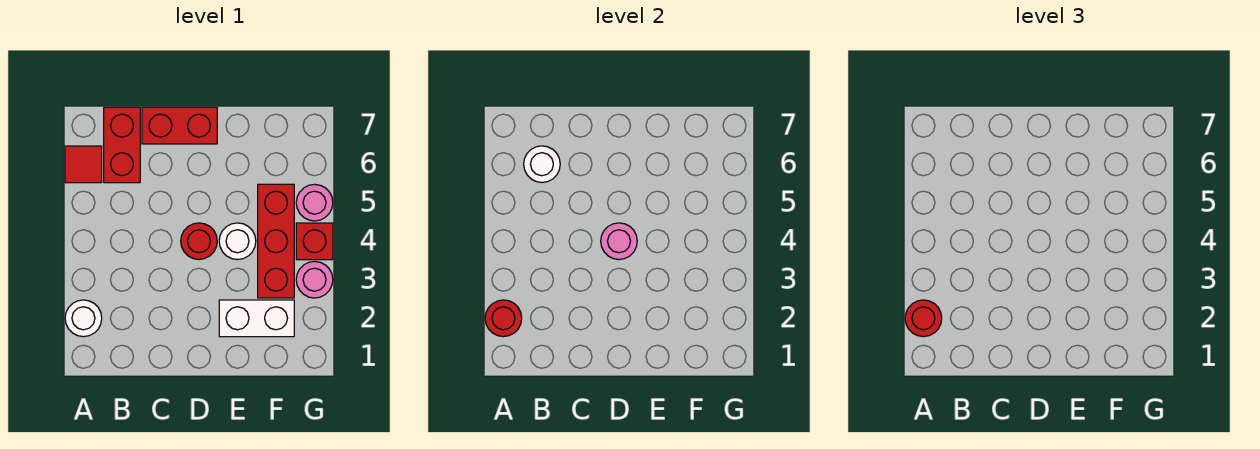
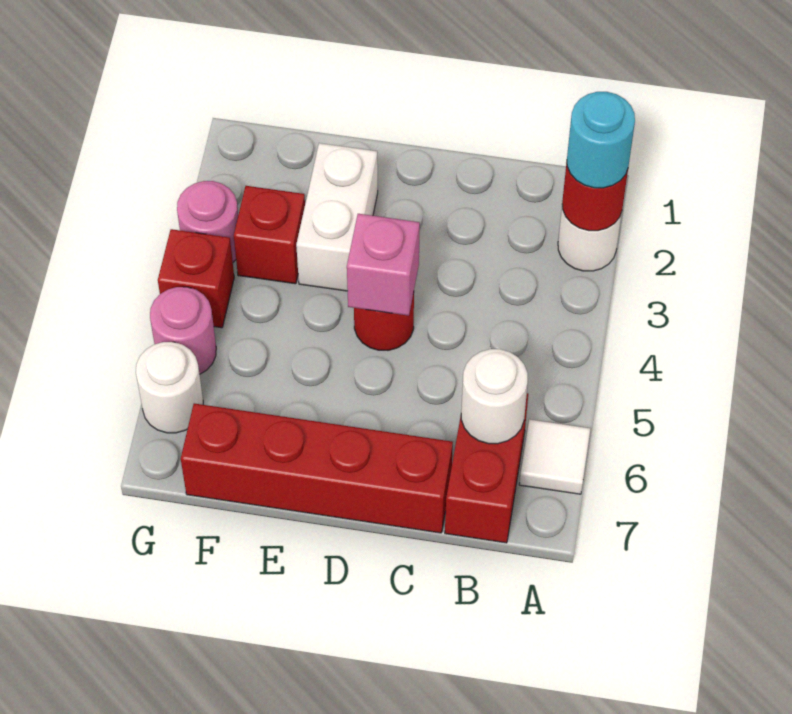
red 1x1 round brick [905,300,942,337] -> cyan 1x1 round brick [567,92,635,188]
red 1x1 tile [65,146,102,183] -> white 1x1 tile [519,419,590,494]
red 1x2 brick [142,107,217,144] -> red 1x4 brick [181,404,453,533]
pink 1x1 round brick [601,223,637,260] -> pink 1x1 brick [347,214,420,316]
white 1x2 brick [219,300,294,337] -> white 1x2 brick turned to [296,143,378,291]
white 1x1 round brick [219,223,256,260] -> white 1x1 round brick moved to [136,342,203,433]
red 1x3 brick [258,184,294,298] -> red 1x1 brick [234,186,305,284]

